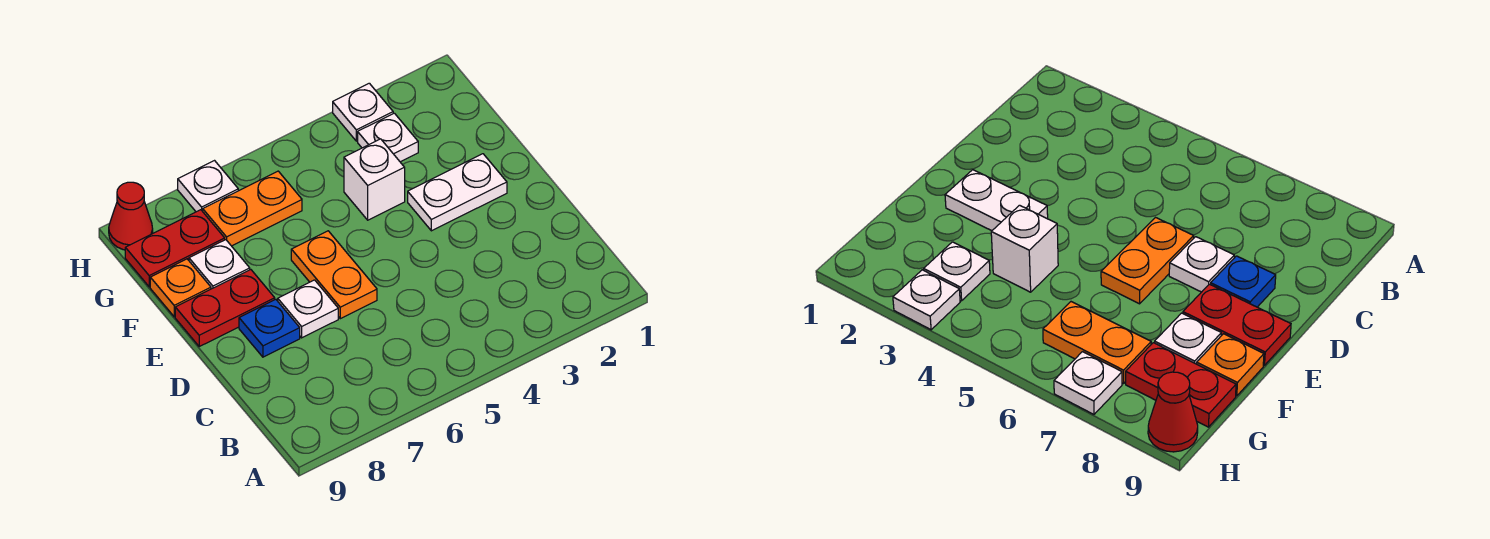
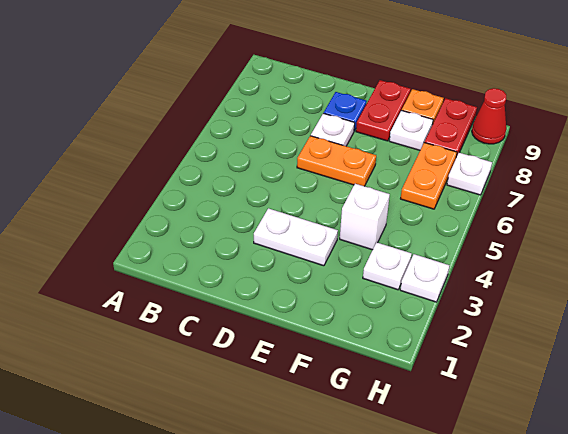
white 1x2 plate [408,154,507,231] -> white 1x2 plate turned to [254,208,338,266]

